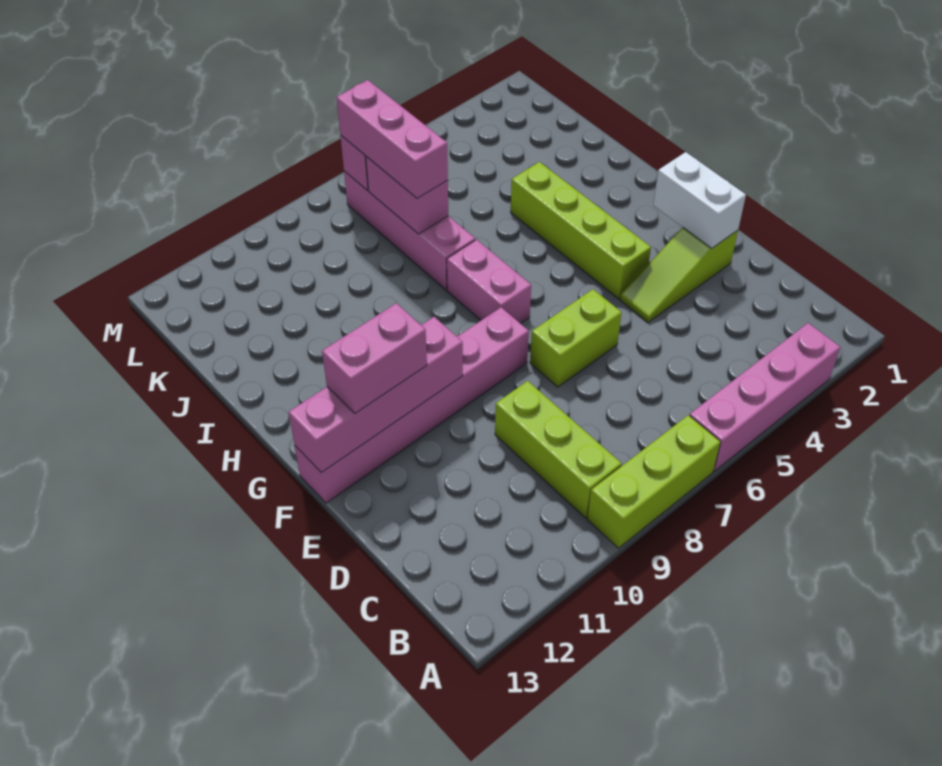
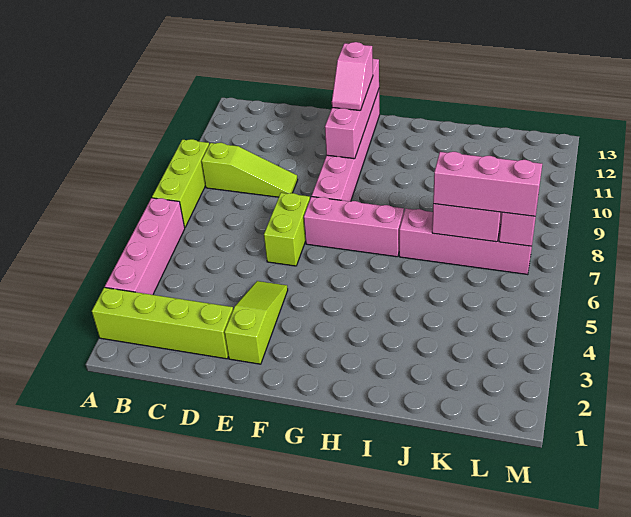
lime 1x3 brick [495,381,622,518] -> lime 1x3 slope [201,143,298,197]
white 1x2 brick [653,152,746,248] -> none
lime 1x4 brick [511,162,651,299] -> lime 1x4 brick moved to [92,287,233,359]
pink 1x2 brick [322,303,427,413] -> pink 1x2 slope [332,42,373,111]
pink 1x2 brick [447,240,531,324] -> pink 1x3 brick [304,197,404,257]

